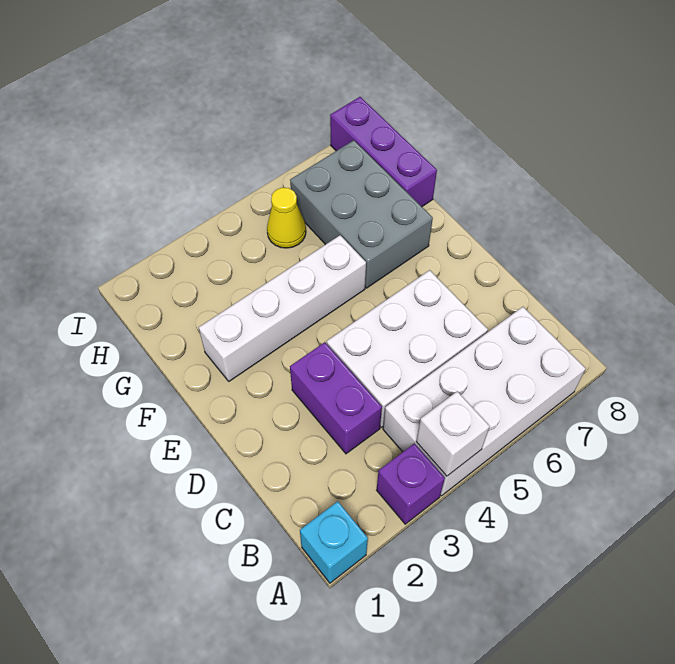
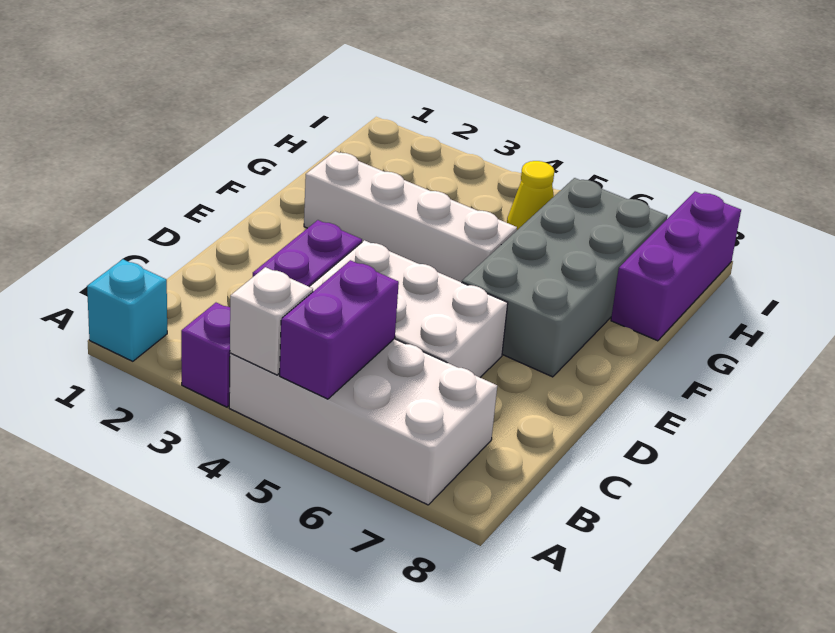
none -> purple 1x2 brick [280,260,399,399]
grey 2x3 brick [290,140,433,288] -> grey 2x4 brick [462,178,667,377]

